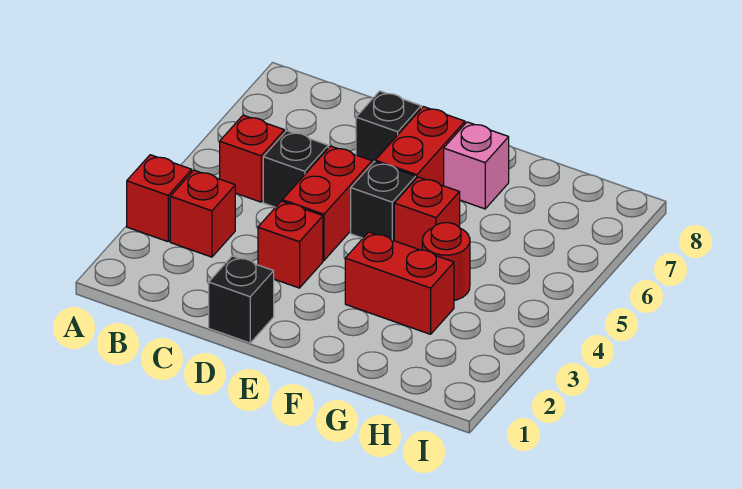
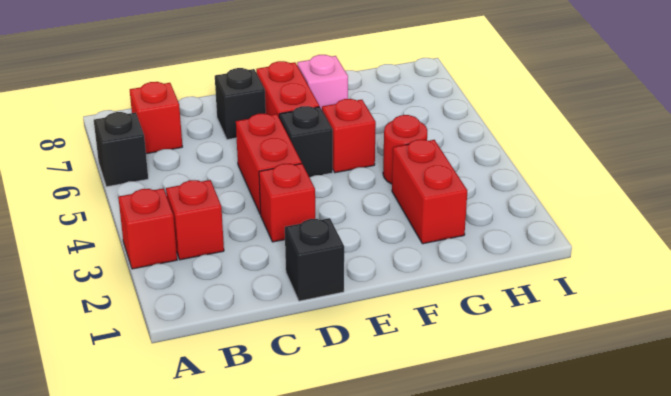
red 1x1 brick [220,115,285,202] -> red 1x1 brick moved to [130,82,182,154]
black 1x1 brick [263,131,328,207] -> black 1x1 brick moved to [94,112,148,187]
red 1x2 brick [345,232,454,334] -> red 1x2 brick turned to [392,140,467,244]

